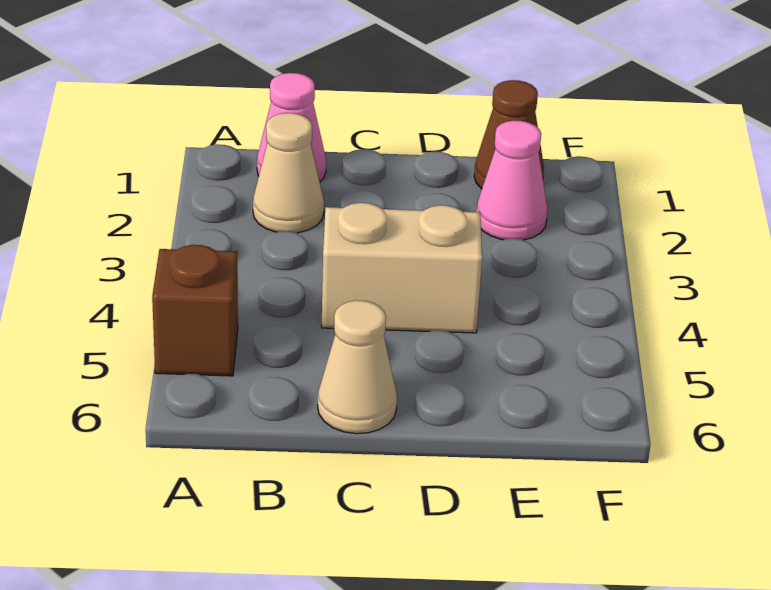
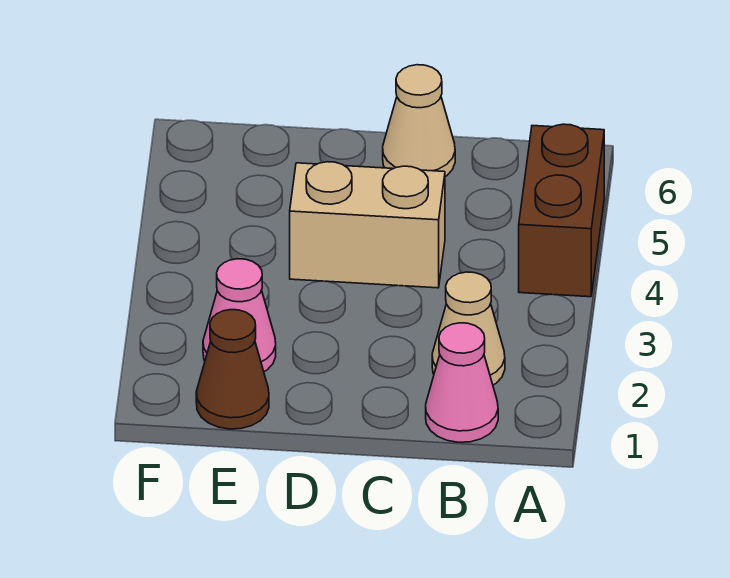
brown 1x1 brick [152,245,238,376] -> brown 1x2 brick [519,124,604,297]

